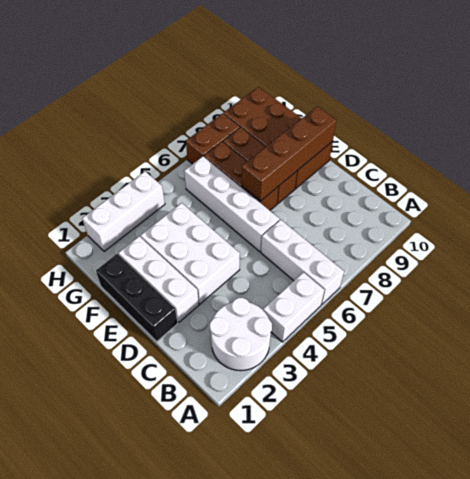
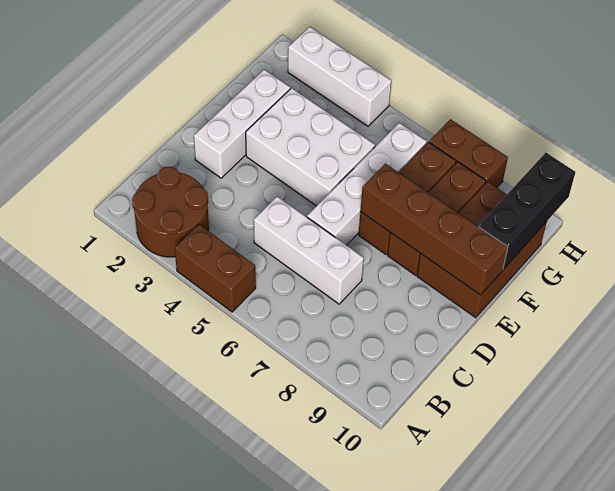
white 2x2 round brick [210,298,272,371] -> brown 2x2 round brick [132,167,209,257]
white 1x2 brick [263,272,324,342] -> brown 1x2 brick [175,224,256,312]
white 1x3 brick [261,220,344,304] -> white 1x3 brick turned to [254,196,364,304]
black 1x3 brick [96,254,178,342] -> black 1x3 brick moved to [479,153,575,270]
white 2x3 brick [141,203,240,304] -> white 2x3 brick turned to [246,88,375,206]
brown 2x4 brick [223,87,333,189] -> brown 2x3 brick [417,182,547,318]

